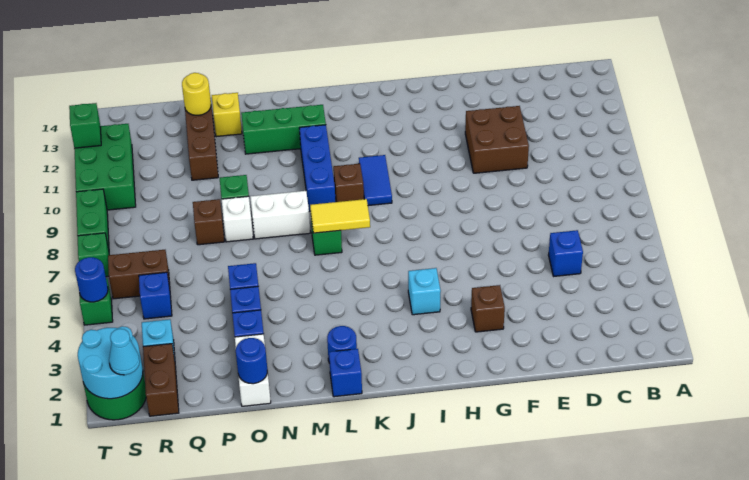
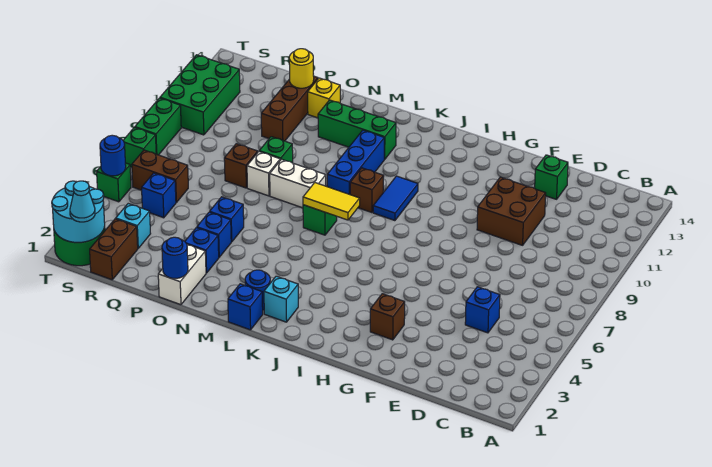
cyan 1x1 brick [408,268,441,315] -> cyan 1x1 brick moved to [264,276,298,322]
green 1x1 brick [69,103,101,148] -> green 1x1 brick moved to [535,155,568,199]

